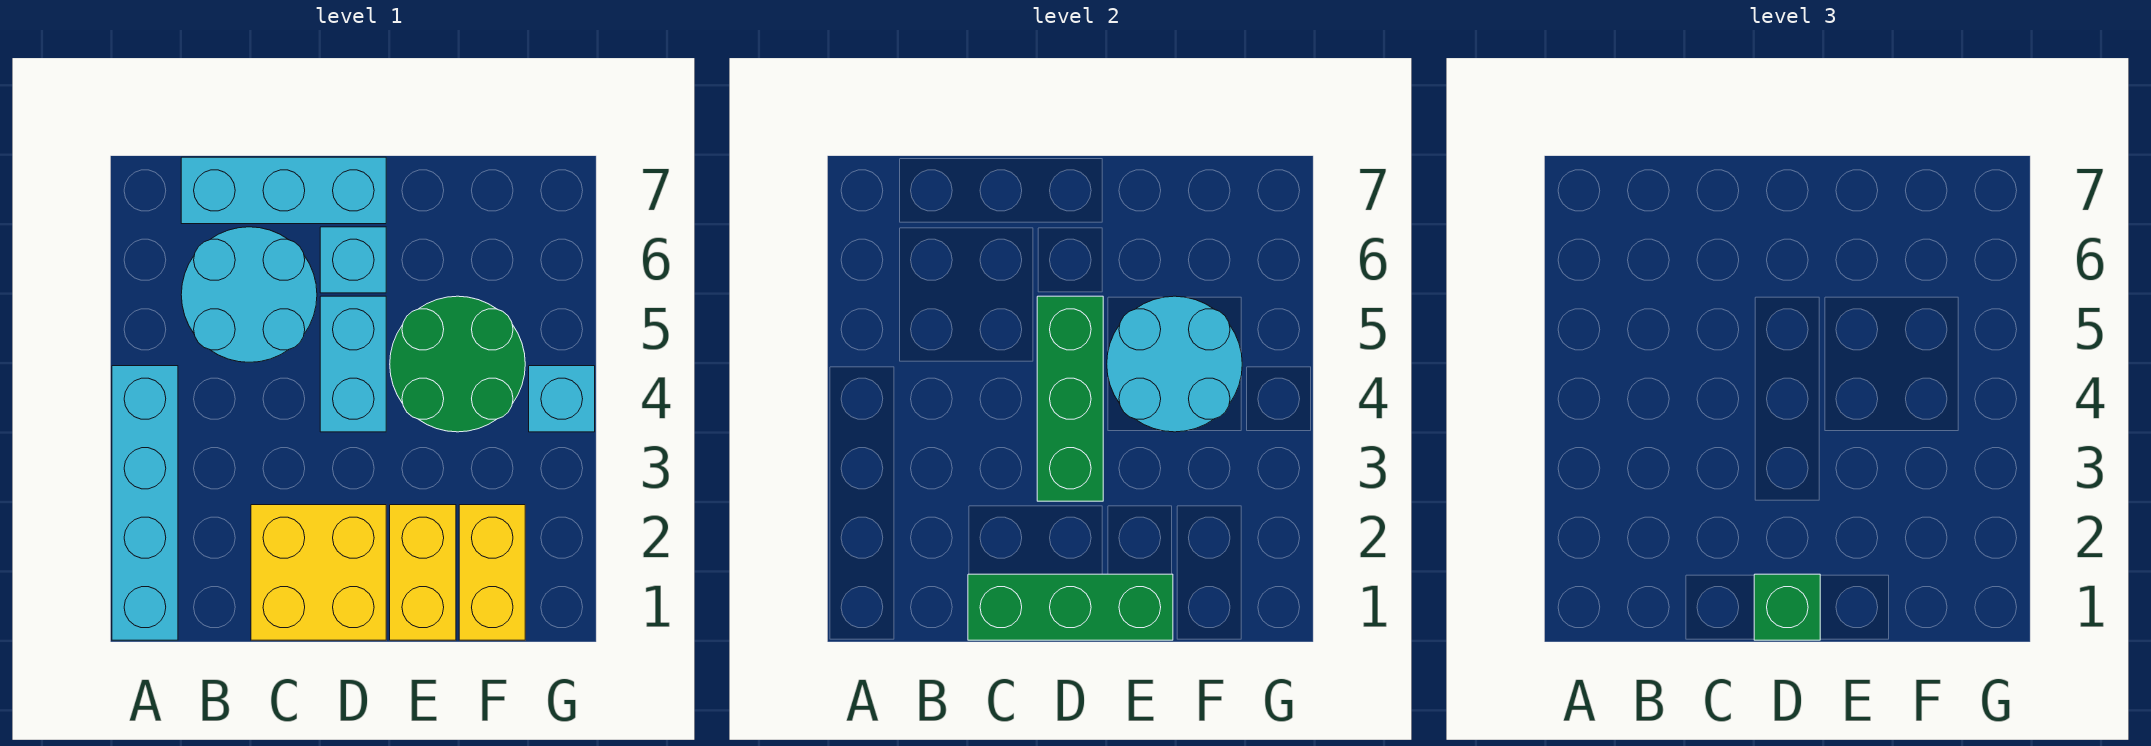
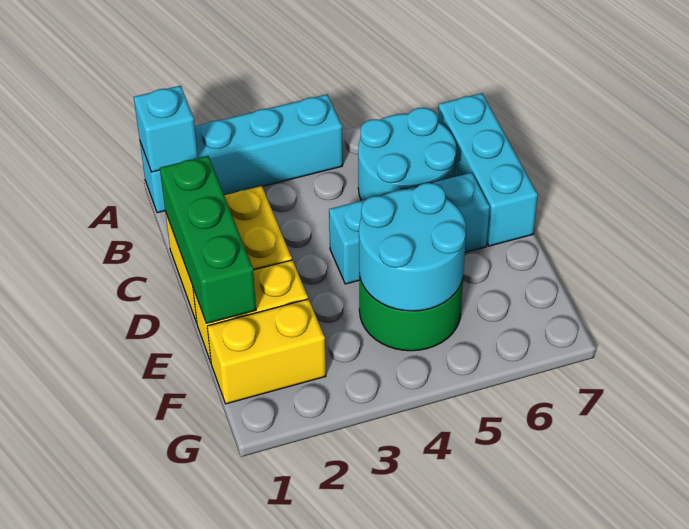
green 1x1 brick [1754,574,1820,640] -> none
green 1x3 brick [1037,296,1103,501] -> none
cyan 1x1 brick [529,366,595,432] -> cyan 1x1 brick moved to [134,86,198,172]

